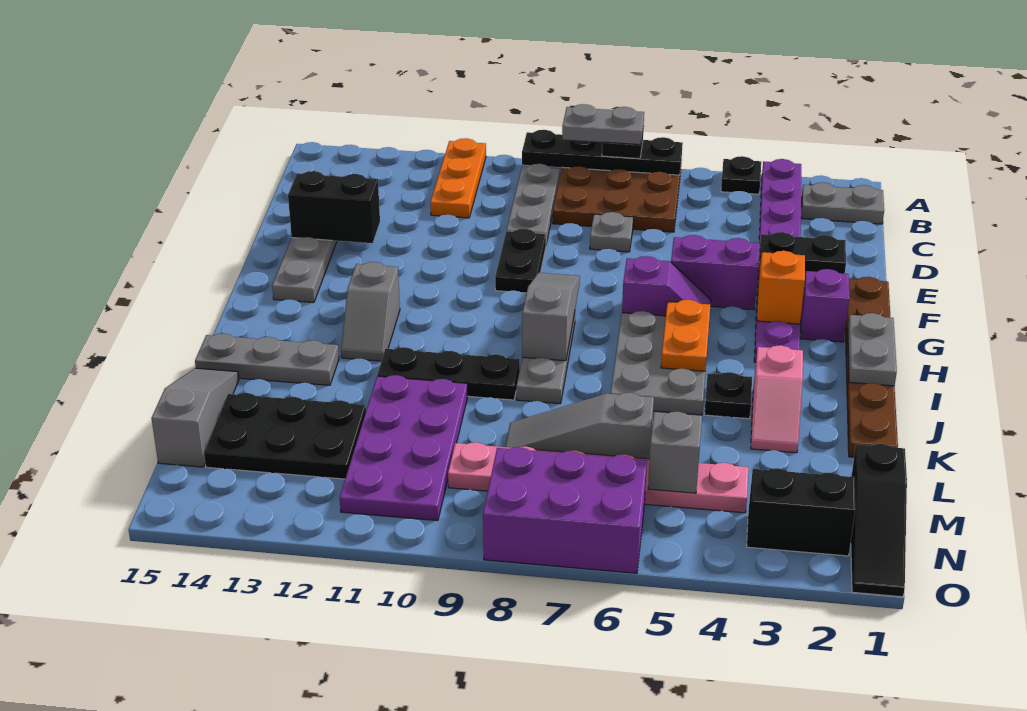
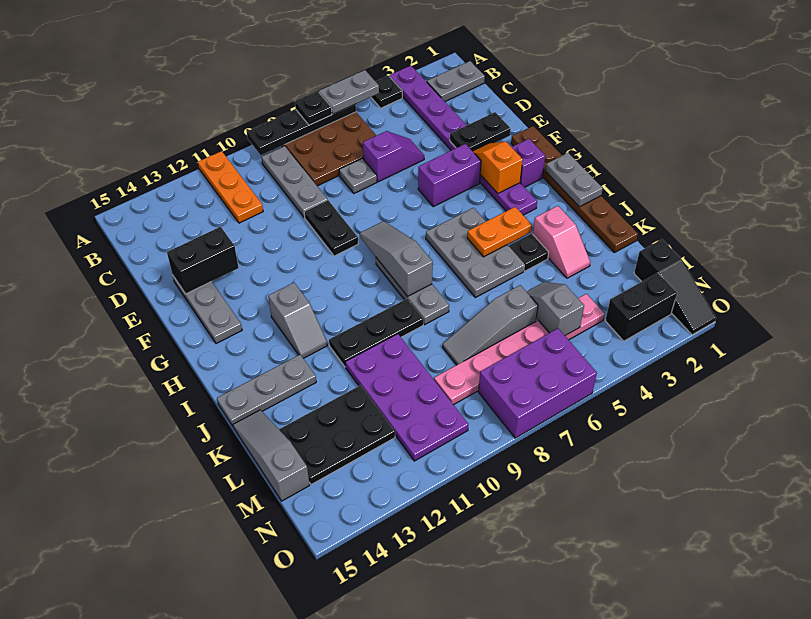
grey 1x2 plate [562,104,644,145] -> grey 1x2 plate moved to [319,70,379,114]
purple 1x2 slope [622,256,711,316] -> purple 1x2 slope moved to [363,131,424,182]
orange 1x2 plate [661,300,710,371] -> orange 1x2 plate turned to [467,207,532,257]

